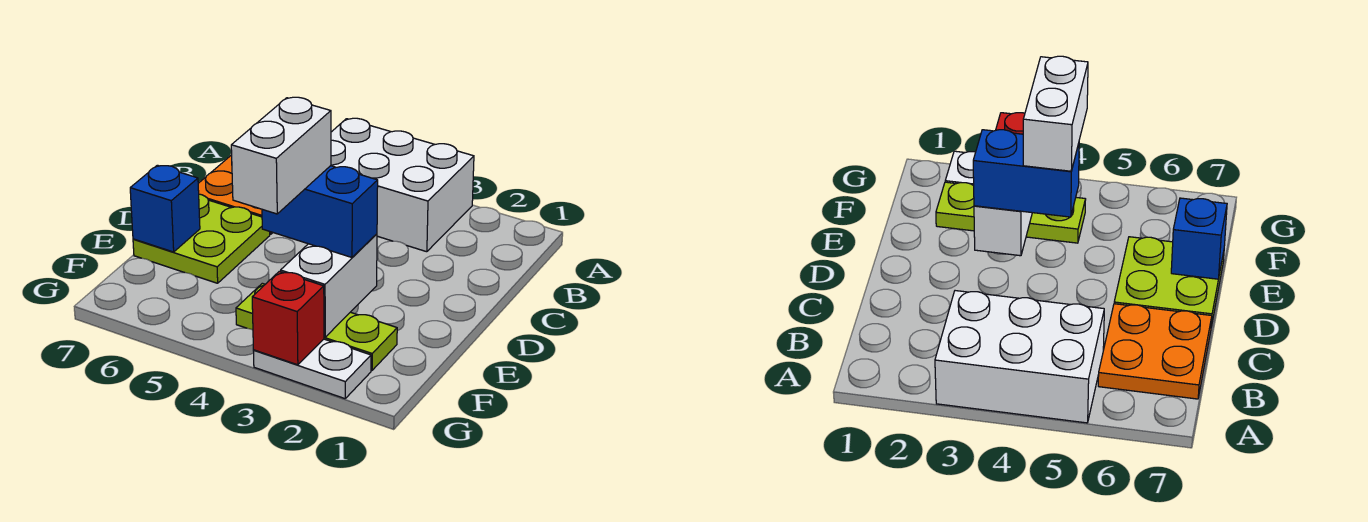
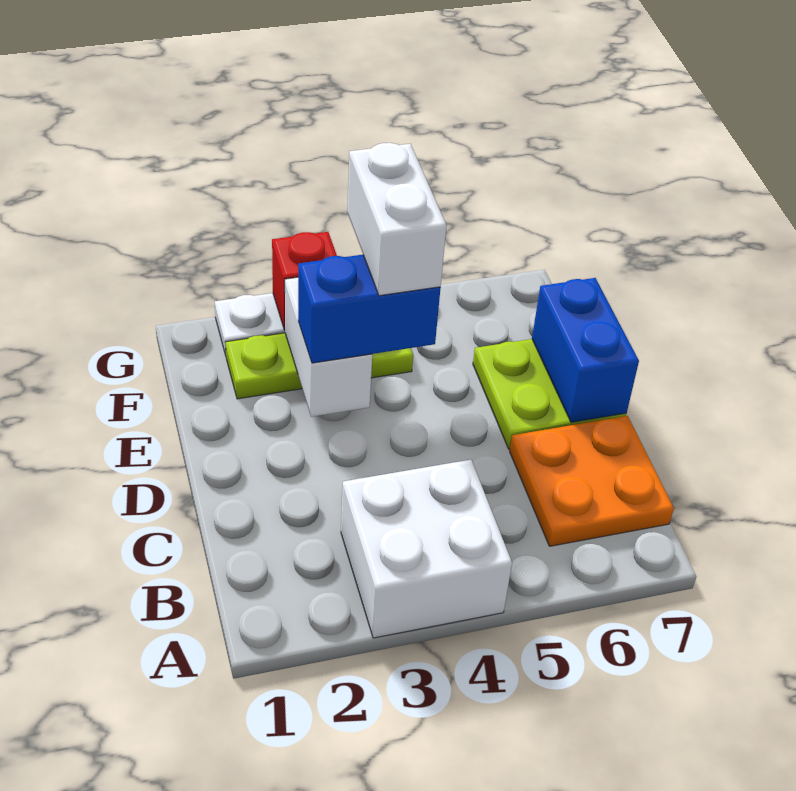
white 2x3 brick [331,118,474,252] -> white 2x2 brick [341,460,512,638]
blue 1x1 brick [130,165,200,252] -> blue 1x2 brick [532,278,639,422]

